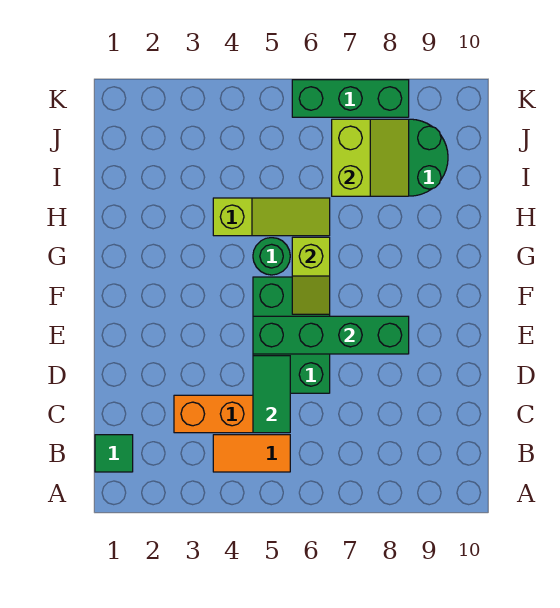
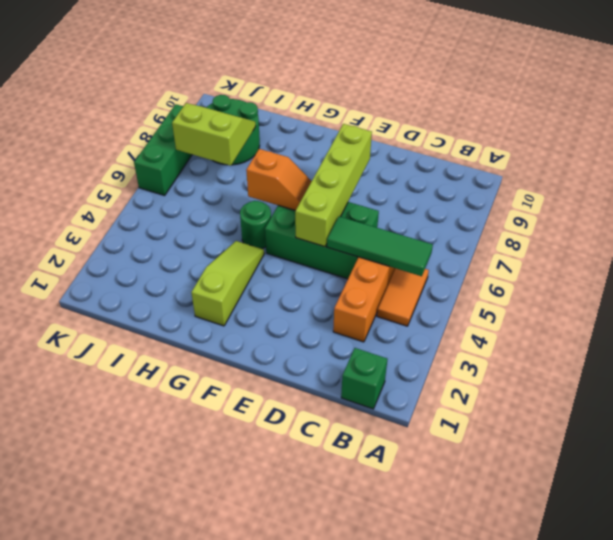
green 1x1 tile [95,435,133,472] -> green 1x1 brick [341,348,387,409]
green 1x2 tile [253,356,290,433] -> green 1x3 tile [327,217,433,276]
green 1x4 brick [253,316,409,354] -> lime 1x4 brick [295,124,372,247]
lime 1x2 slope [292,237,330,314] -> orange 1x2 slope [246,149,312,211]
lime 1x3 slope [213,198,330,236] -> lime 1x3 slope moved to [191,241,264,326]

